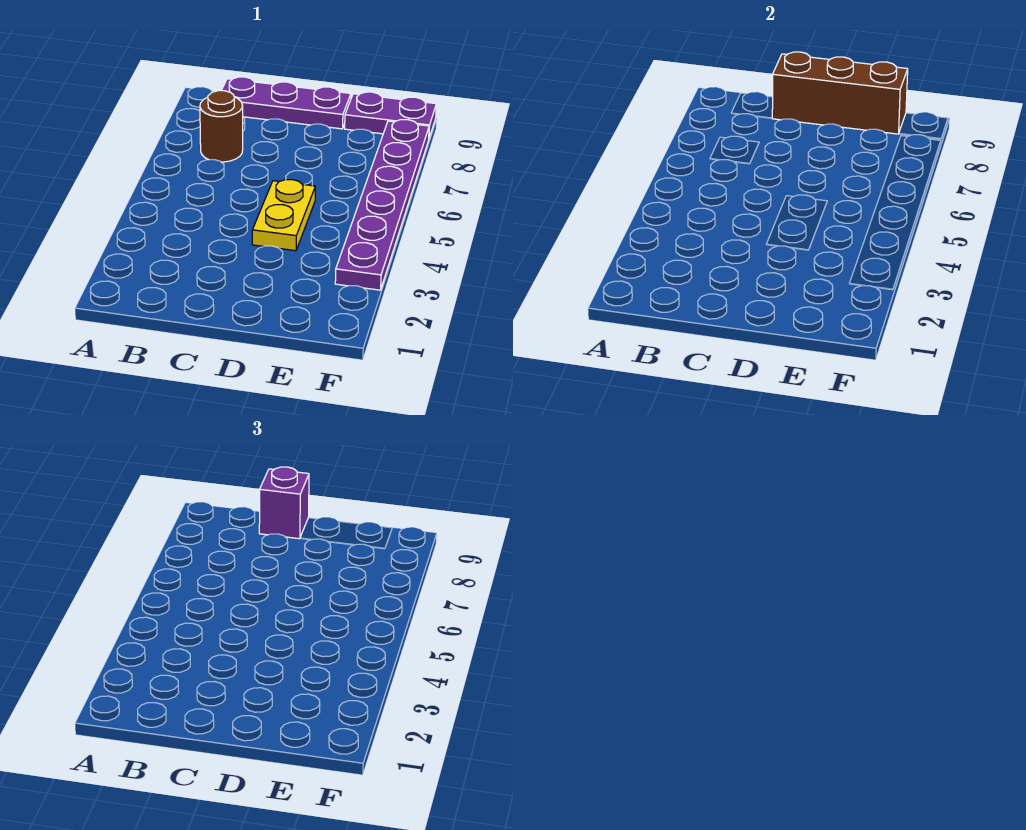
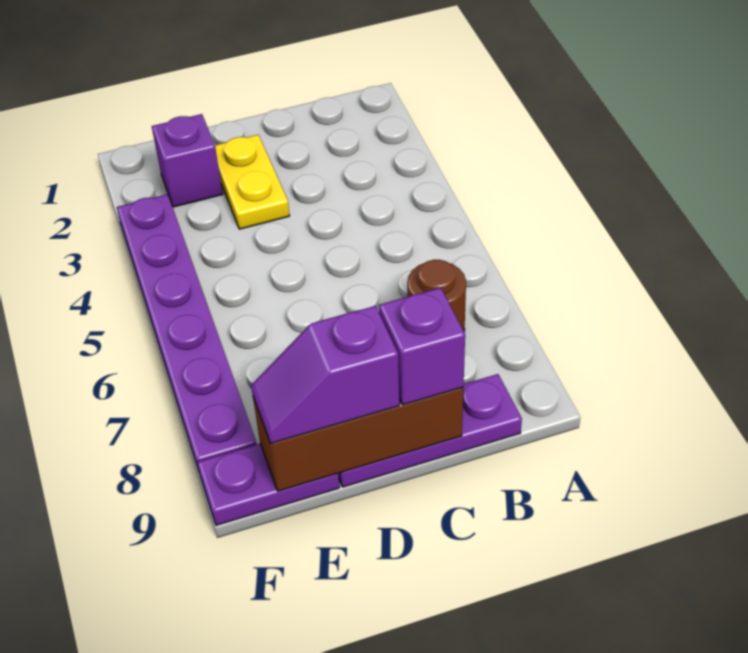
yellow 1x2 plate [252,180,315,251] -> yellow 1x2 plate moved to [215,135,290,229]
none -> purple 1x2 slope [251,306,399,444]
none -> purple 1x1 brick [152,114,223,207]

